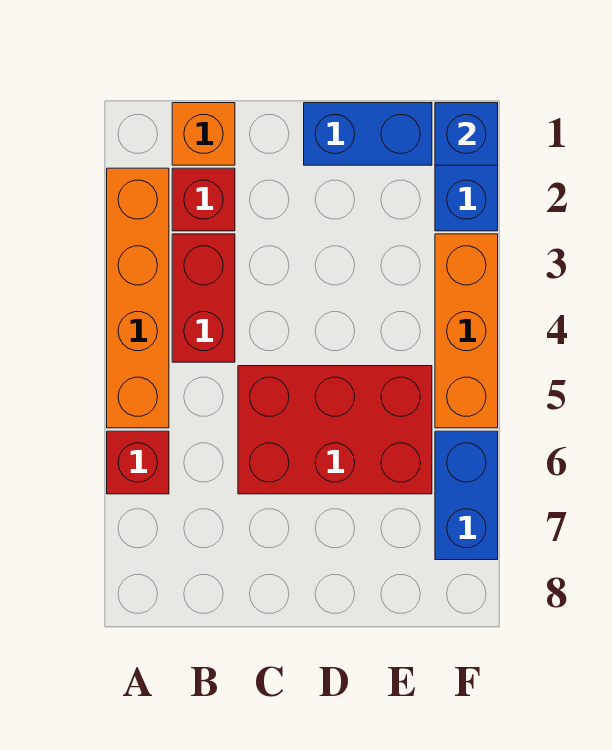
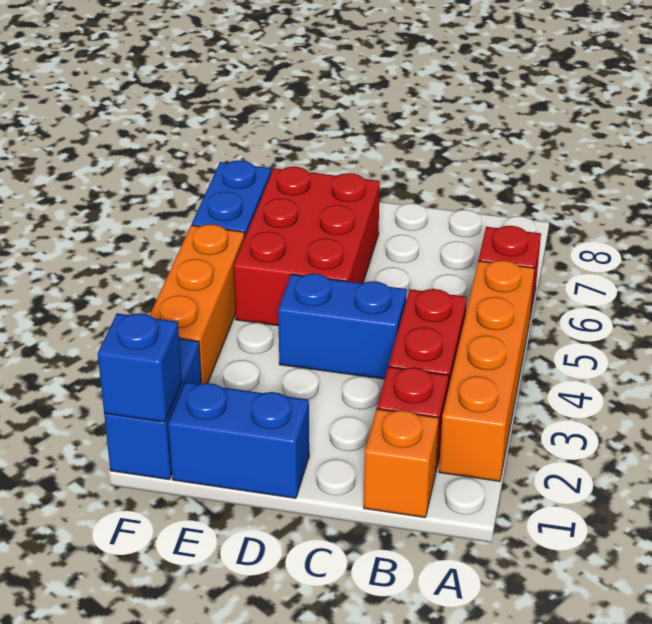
none -> blue 1x2 brick [278,274,407,379]
red 2x3 brick [238,366,432,494] -> red 2x3 brick turned to [234,167,380,326]

